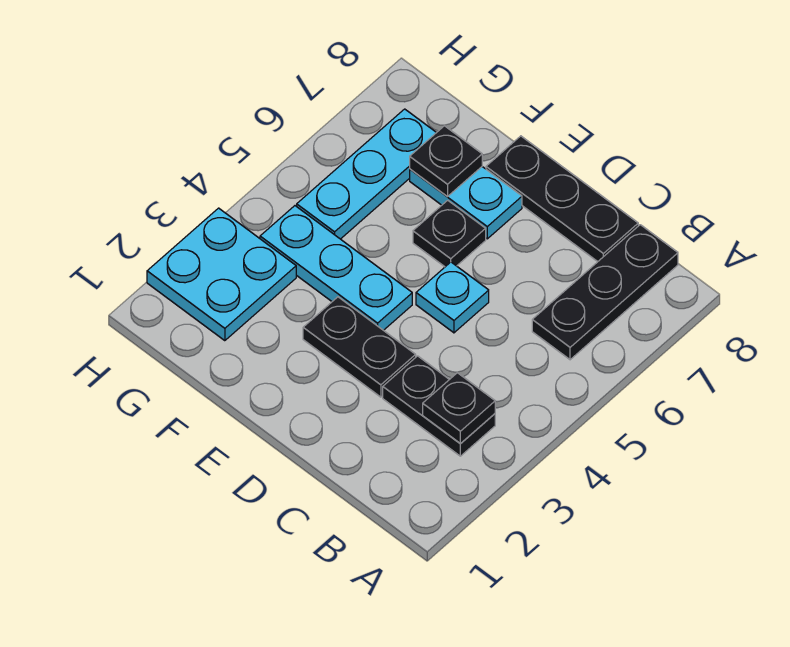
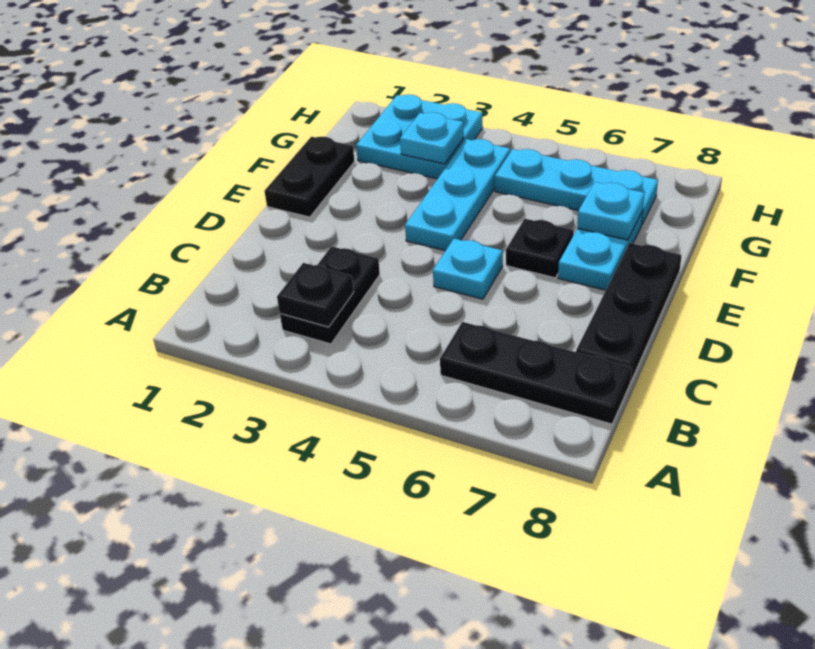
black 1x2 plate [303,297,416,397] -> black 1x2 plate moved to [264,137,355,217]
black 1x1 plate [410,126,482,197] -> cyan 1x1 plate [577,182,645,240]
none -> cyan 1x1 plate [400,112,464,164]

